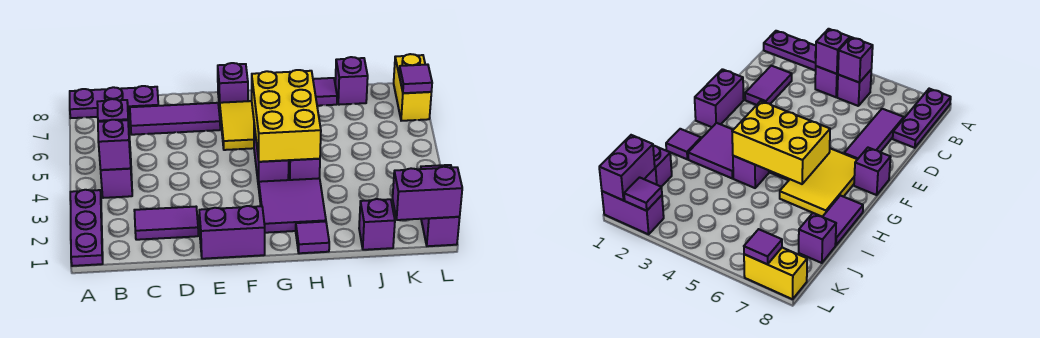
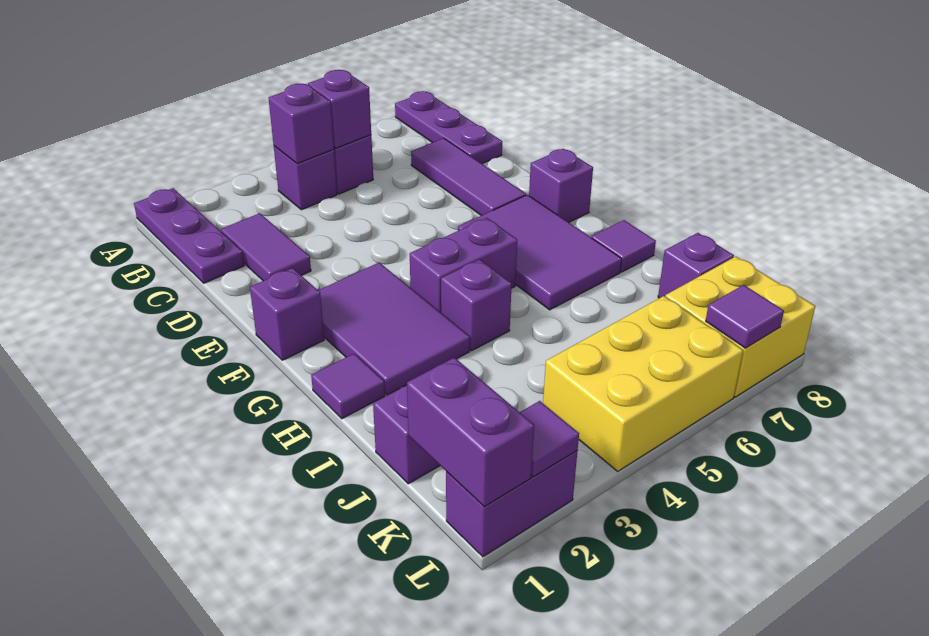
purple 1x3 plate [70,190,103,266] -> purple 1x3 plate turned to [134,188,244,283]
purple 1x2 brick [199,206,265,259] -> purple 1x1 brick [250,268,324,360]
yellow 2x3 tile [220,101,254,150] -> purple 2x3 tile [458,195,622,310]
purple 2x2 tile [259,178,326,233] -> purple 2x3 tile [318,263,470,395]
yellow 2x3 brick [252,70,321,162] -> yellow 2x3 brick moved to [543,296,743,471]
purple 1x2 tile [313,78,337,106] -> purple 1x1 tile [591,220,656,272]
yellow 1x2 brick [394,54,431,121] -> yellow 2x2 brick [665,257,815,397]

